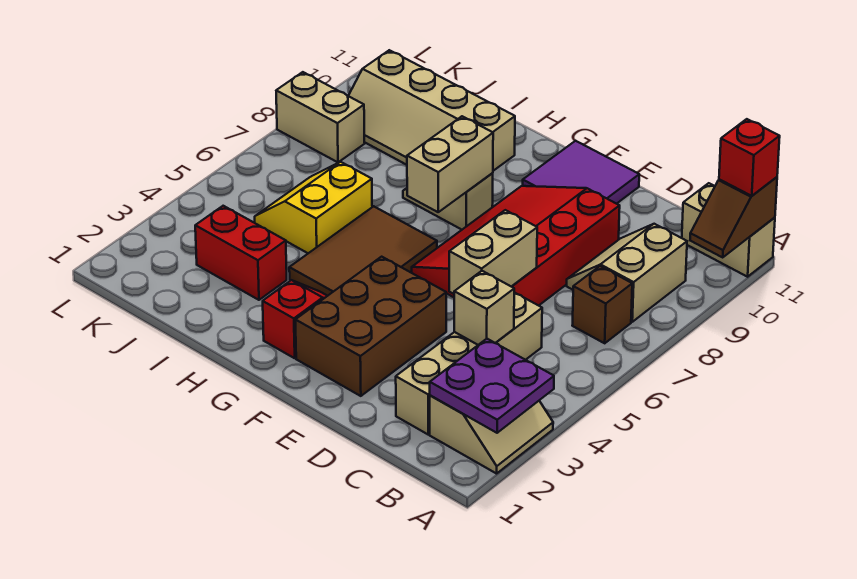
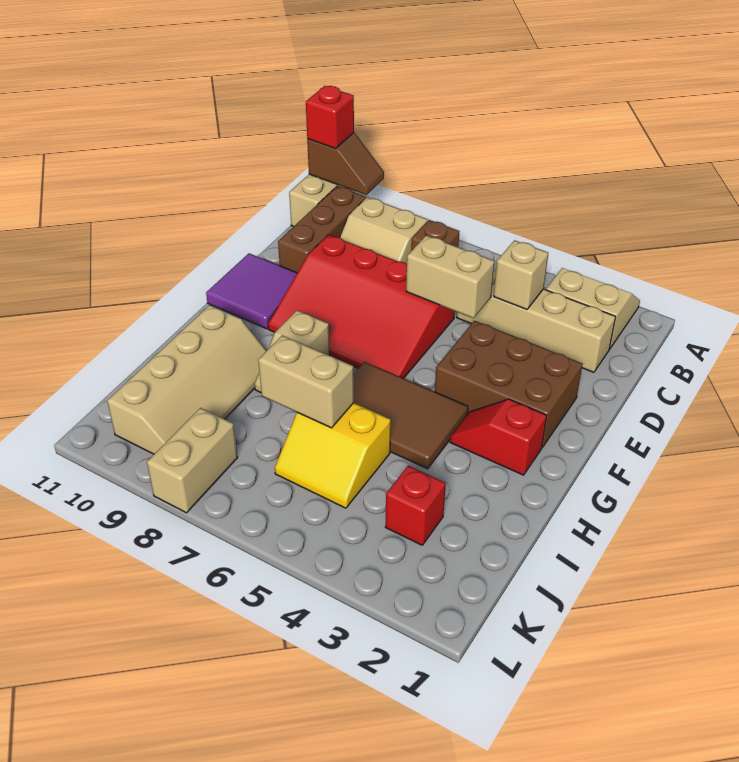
purple 2x2 plate [430,339,554,433] -> none
none -> brown 1x3 brick [278,186,366,273]
tan 1x2 brick [407,116,493,212] -> tan 1x2 brick moved to [258,335,354,428]
red 1x2 brick [195,206,287,300] -> red 1x1 brick [385,466,446,545]

